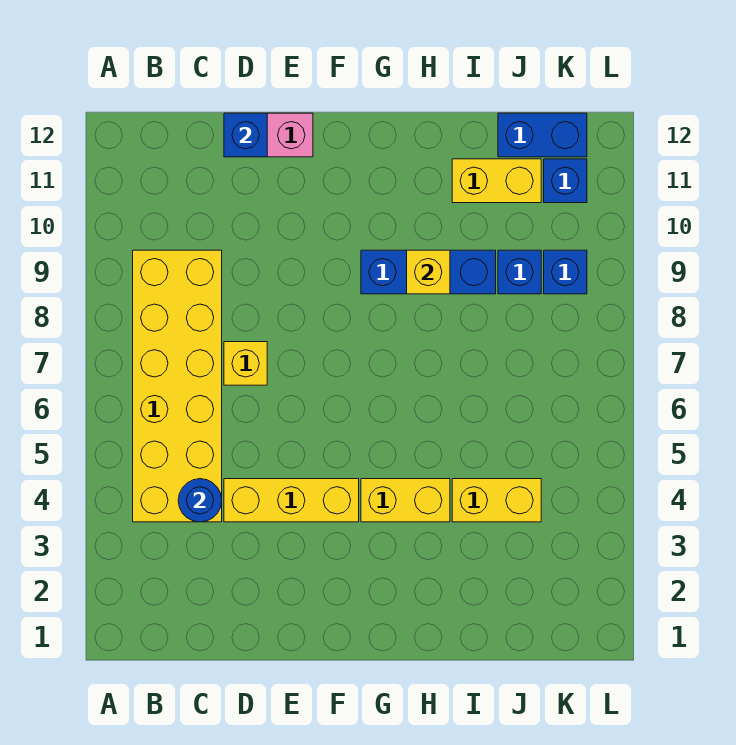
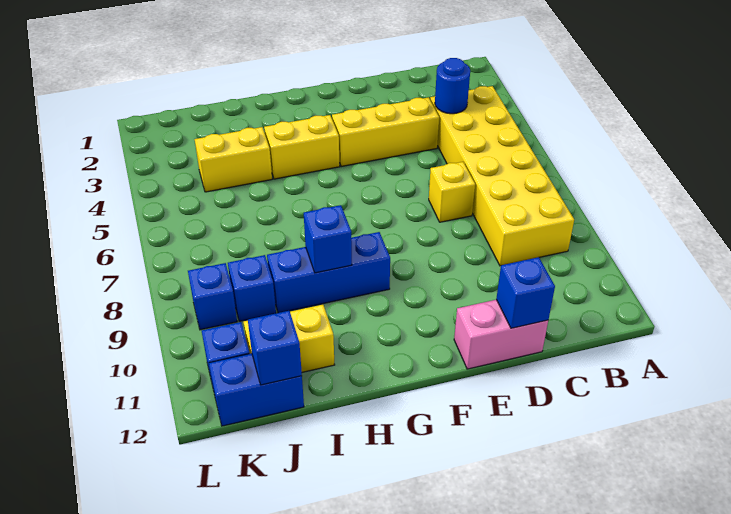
yellow 1x1 brick [407,250,450,294] -> blue 1x1 brick [304,205,352,273]
none -> blue 1x1 brick [248,311,302,385]

